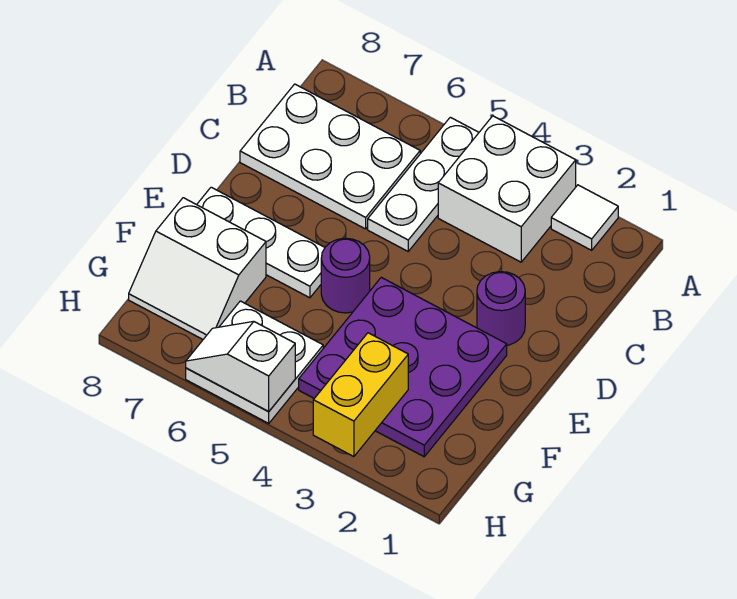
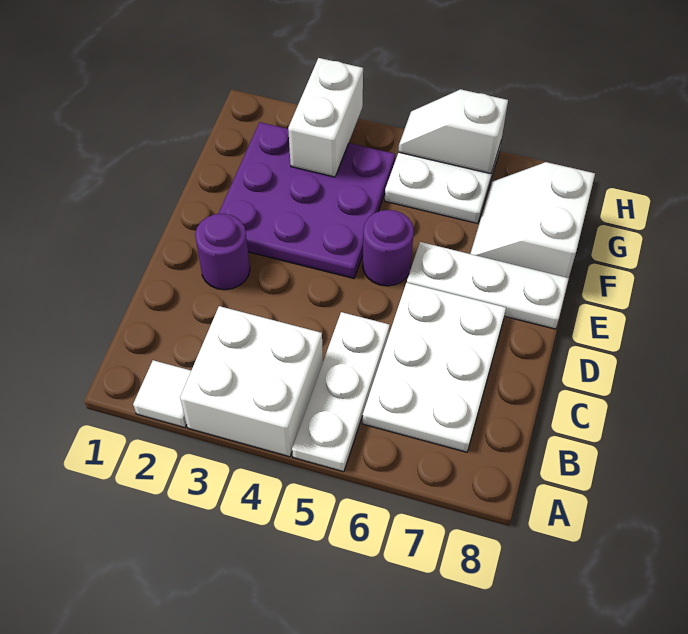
white 2x3 plate [240,84,420,229] -> white 2x3 plate turned to [362,283,506,452]
white 2x2 slope [129,198,266,339] -> white 2x2 slope turned to [470,162,595,278]
yellow 1x2 brick [313,333,408,457] -> white 1x2 brick [288,58,363,177]
white 1x2 slope [186,321,295,412] -> white 1x2 slope turned to [398,89,508,174]

